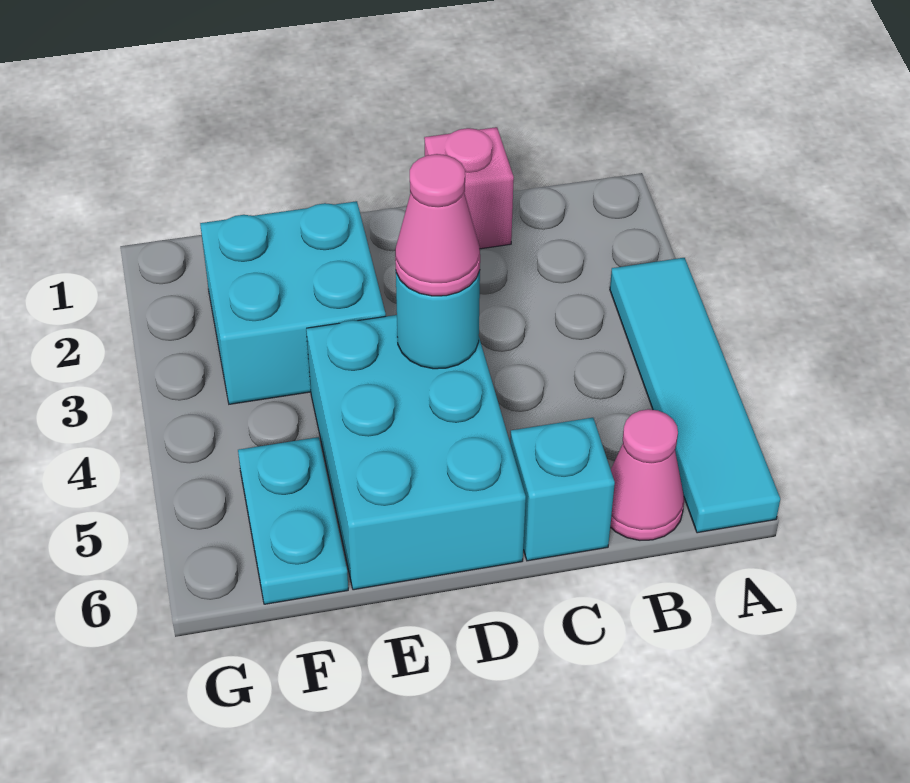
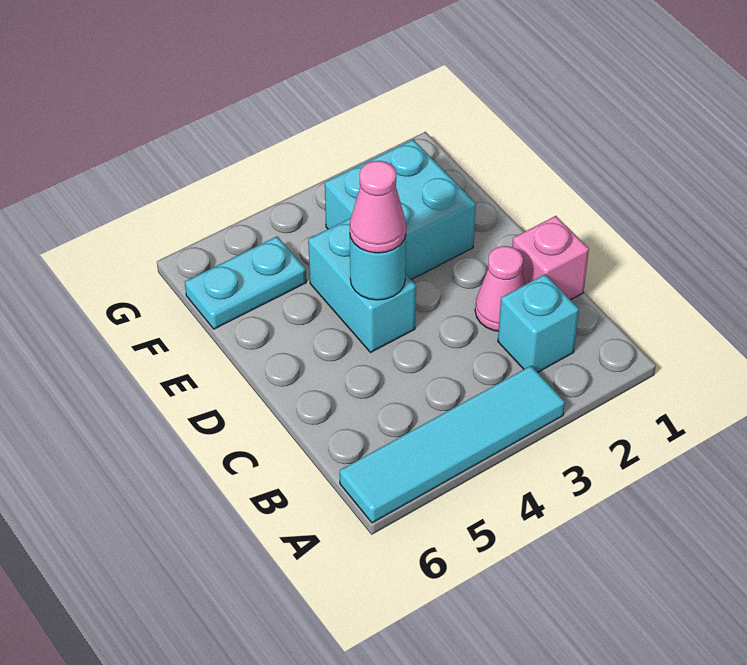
pink 1x1 cone [610,409,684,540] -> pink 1x1 cone moved to [475,246,525,331]
cyan 1x1 brick [510,418,615,561] -> cyan 1x1 brick moved to [498,274,579,372]
cyan 2x3 brick [306,315,526,590] -> cyan 1x2 brick [308,218,416,353]

